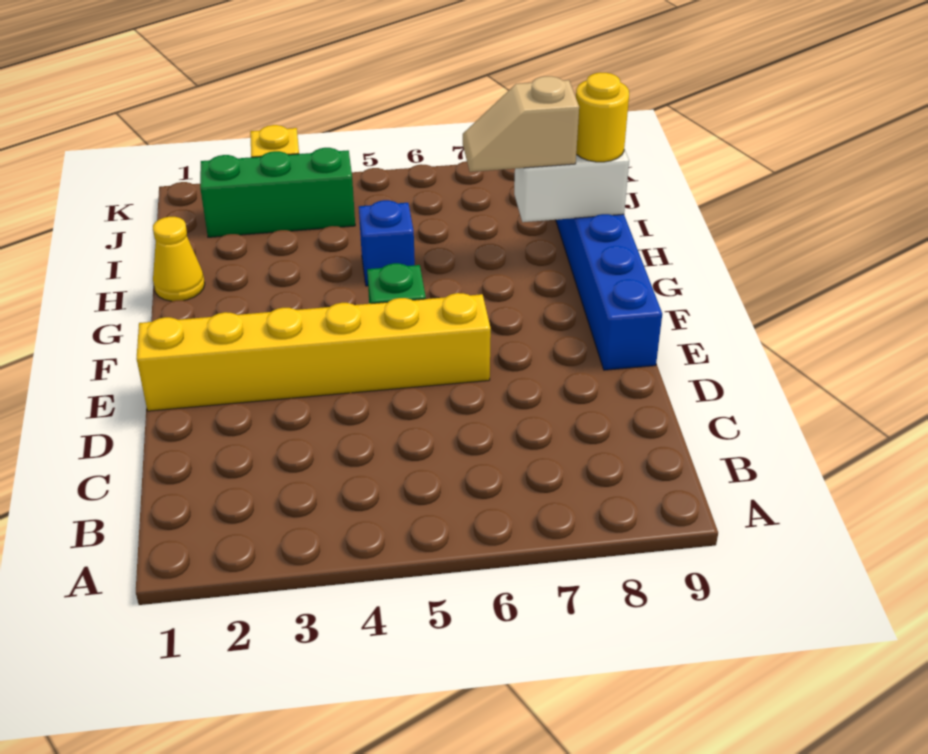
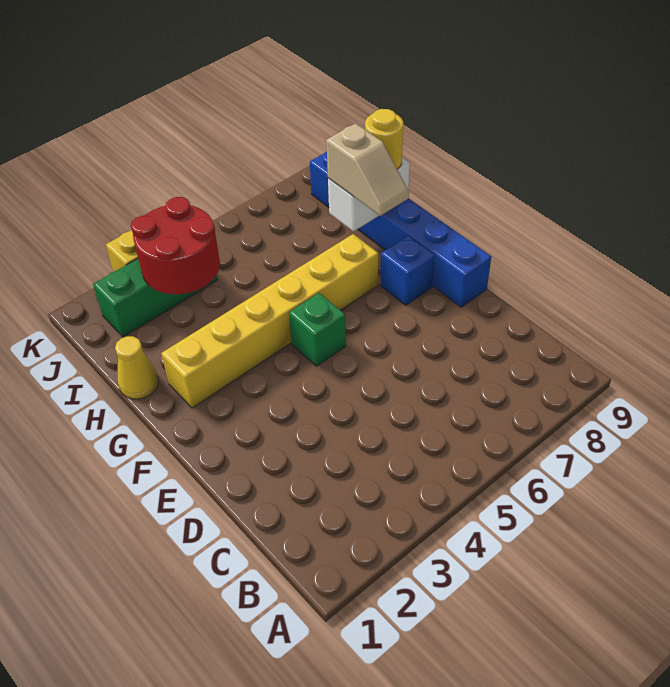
yellow 1x6 brick [136,293,491,411] -> yellow 1x6 brick moved to [161,234,378,408]
blue 1x1 brick [359,200,415,286] -> blue 1x1 brick moved to [381,236,435,305]
tan 1x2 slope [463,76,579,172] -> tan 1x2 slope turned to [326,123,409,216]
none -> red 2x2 round brick [131,197,220,294]

